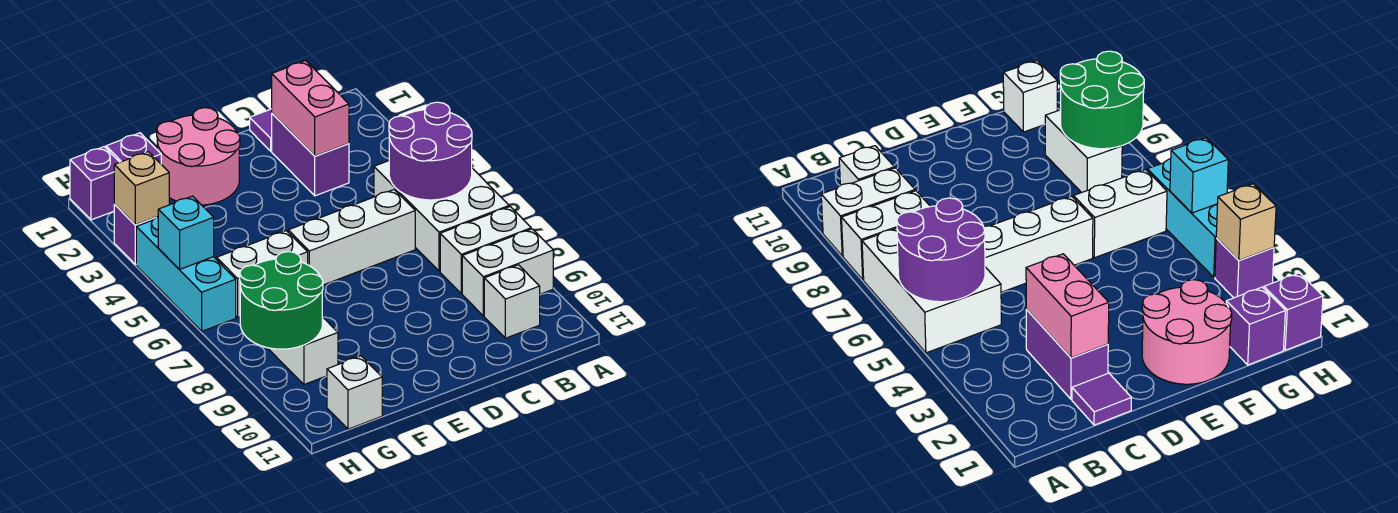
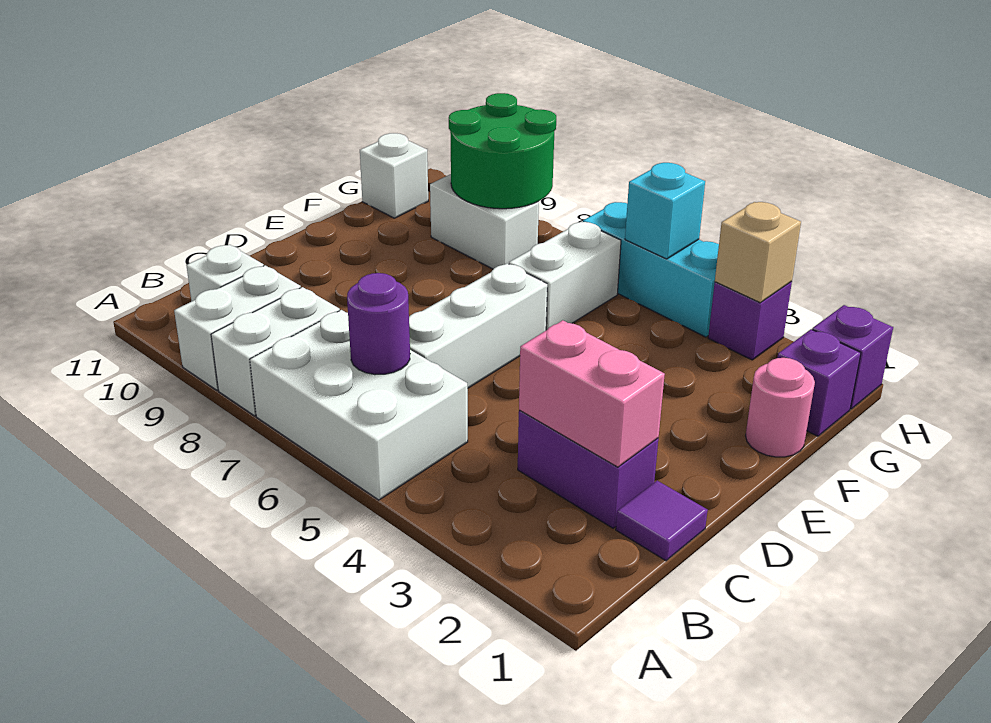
purple 2x2 round brick [389,102,472,200] -> purple 1x1 round brick [347,273,410,375]
pink 2x2 round brick [157,108,240,205] -> pink 1x1 round brick [746,358,815,457]

